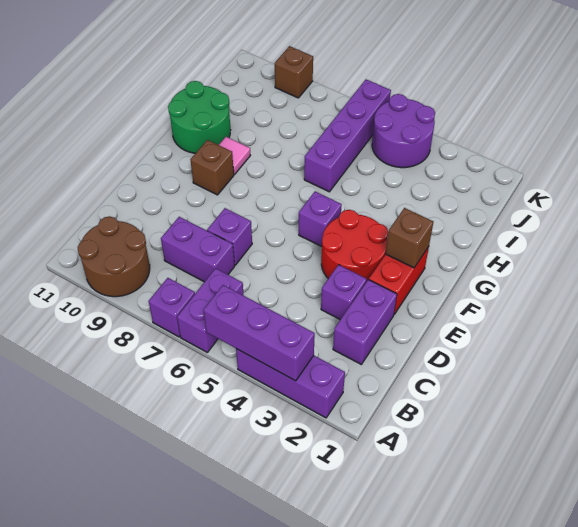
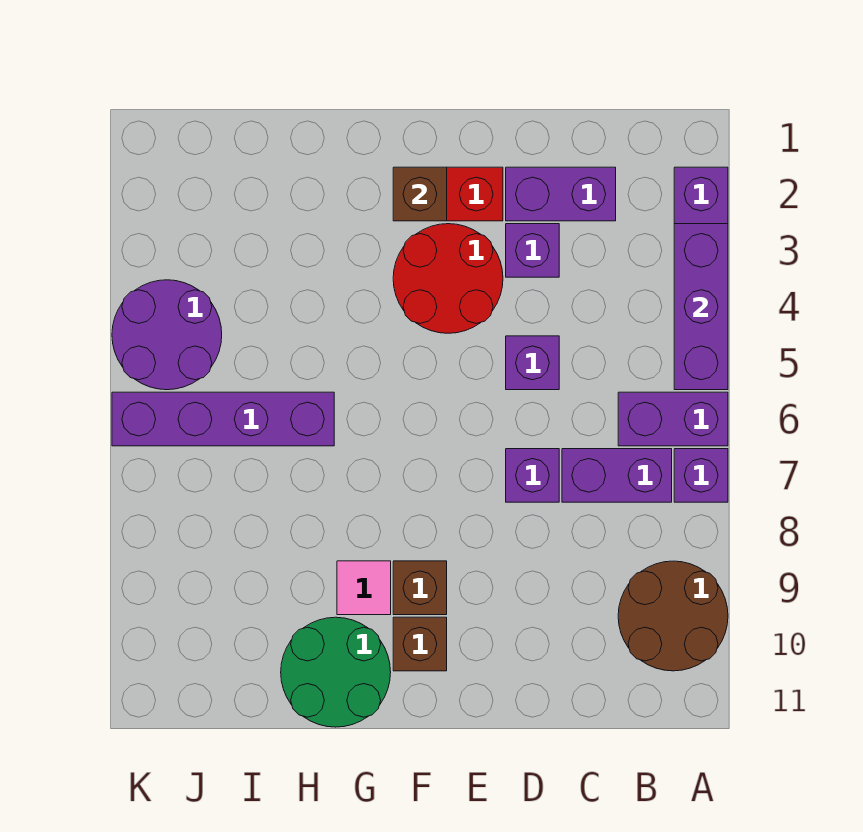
purple 1x2 brick [161,217,235,282] -> purple 1x2 brick turned to [562,449,672,502]
purple 1x1 brick [299,191,342,247] -> purple 1x1 brick moved to [506,336,559,390]
brown 1x1 brick [275,46,313,98] -> brown 1x1 brick moved to [393,617,447,671]

